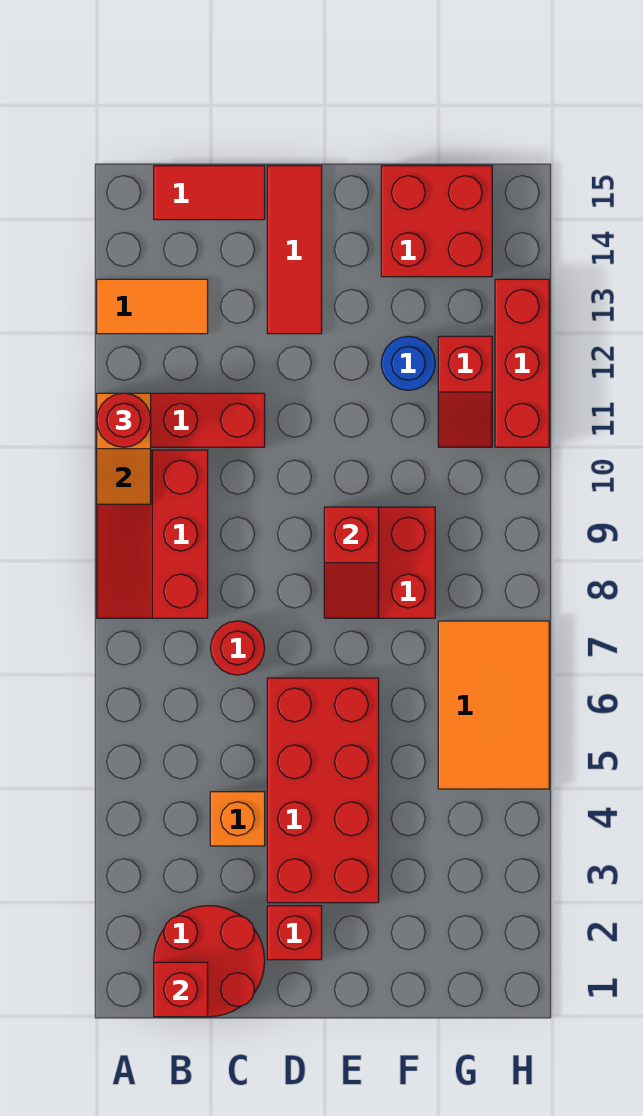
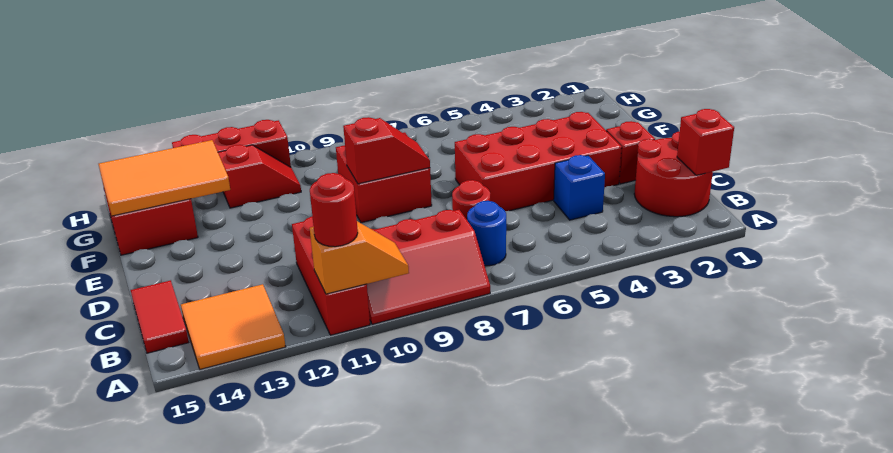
orange 1x2 tile [97,279,208,334] -> orange 2x2 tile [181,284,286,369]
orange 1x1 brick [210,792,265,846] -> blue 1x1 brick [554,155,605,220]
red 1x3 tile [267,166,322,334] -> none
blue 1x1 round brick [381,336,435,390] -> blue 1x1 round brick moved to [467,201,506,266]
orange 2x3 tile [438,621,549,789] -> orange 2x3 tile moved to [99,140,230,216]

